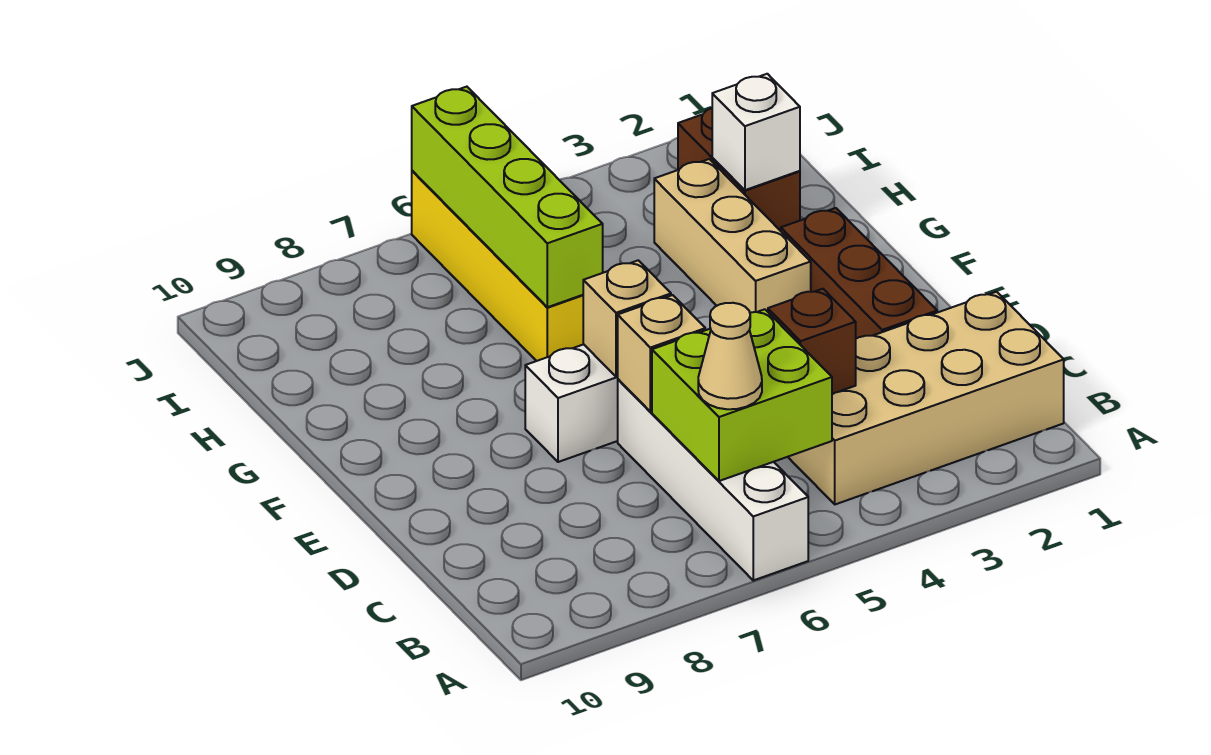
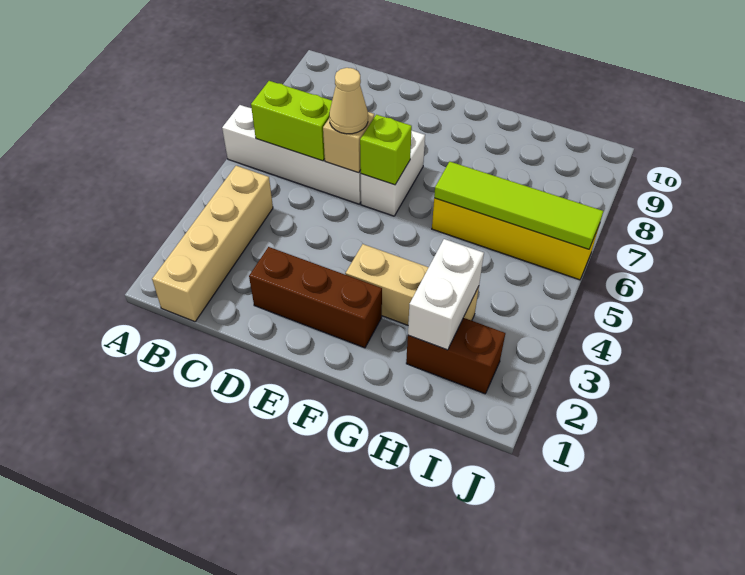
tan 2x4 brick [788,292,1064,504] -> tan 1x4 brick [152,166,273,322]
lime 2x2 brick [652,309,832,481] -> lime 1x2 brick [251,81,332,161]
tan 1x1 cone [698,303,762,409] -> tan 1x1 cone moved to [329,68,368,134]
brown 1x1 brick [768,289,856,394] -> none
tan 1x1 brick [583,260,671,377] -> lime 1x1 brick [360,115,412,185]
lime 1x4 brick [412,87,603,307] -> lime 1x4 tile [434,162,603,249]
white 1x1 brick [712,74,800,190] -> white 1x2 brick [408,239,484,350]

